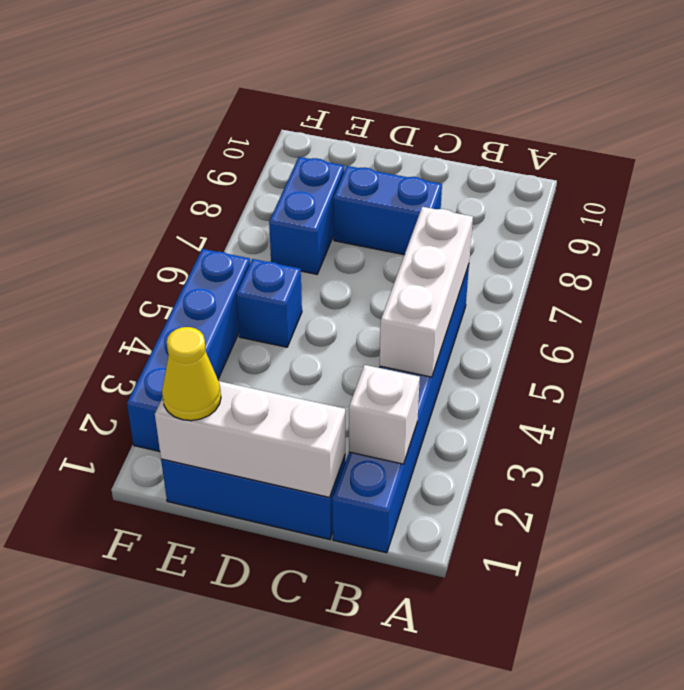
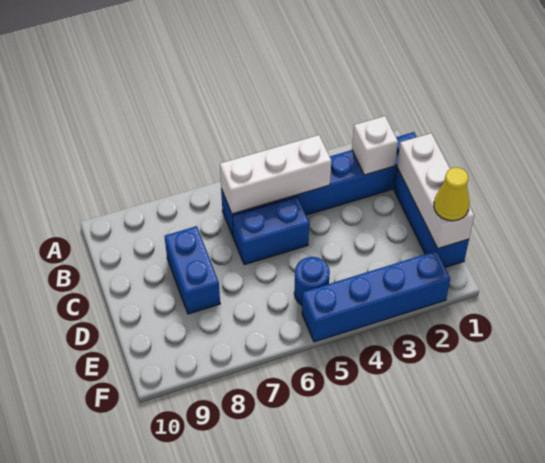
blue 1x1 brick [236,259,302,347] -> blue 1x1 round brick [294,257,330,305]
blue 1x2 brick [269,157,344,274] -> blue 1x2 brick moved to [232,197,309,265]

